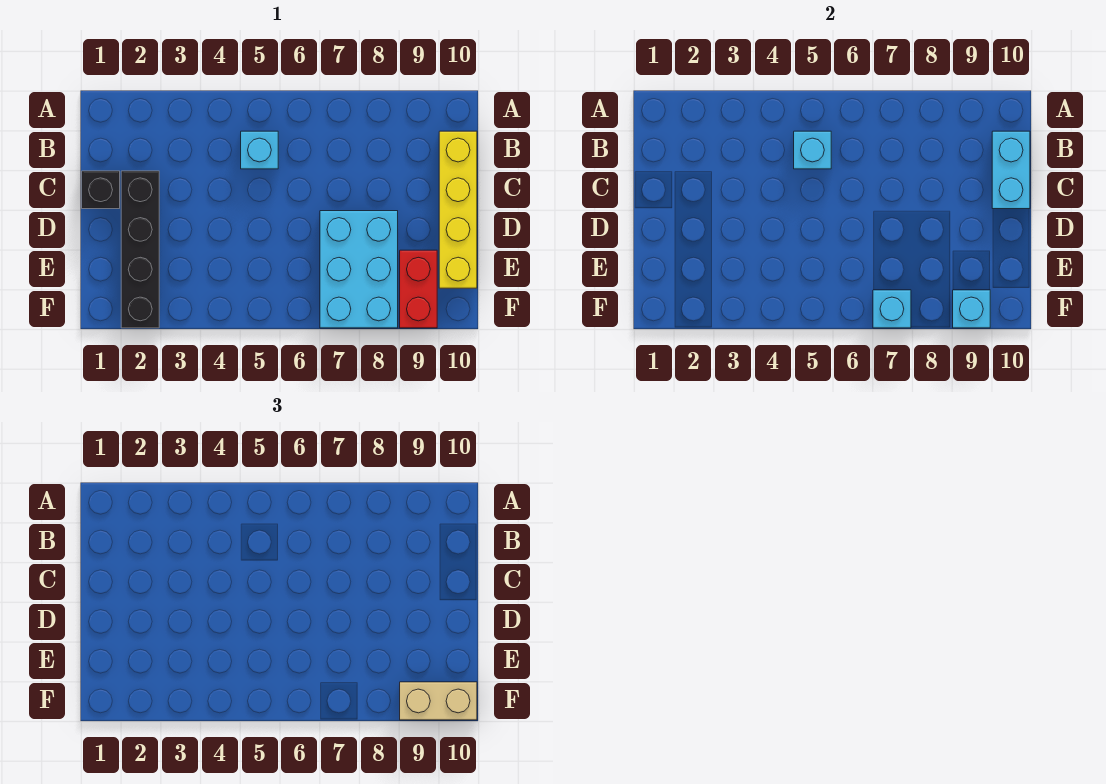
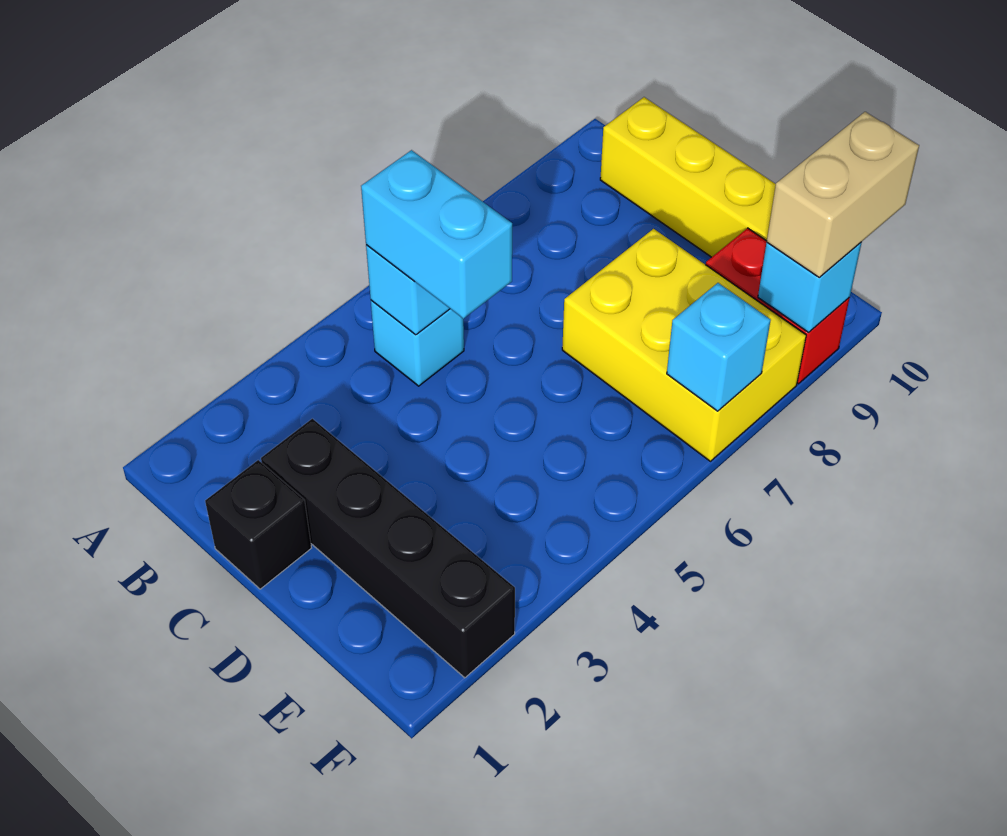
cyan 1x2 brick [992,131,1030,209] -> cyan 1x2 brick moved to [361,150,512,319]
cyan 2x3 brick [320,211,398,328] -> yellow 2x3 brick [562,229,806,461]

